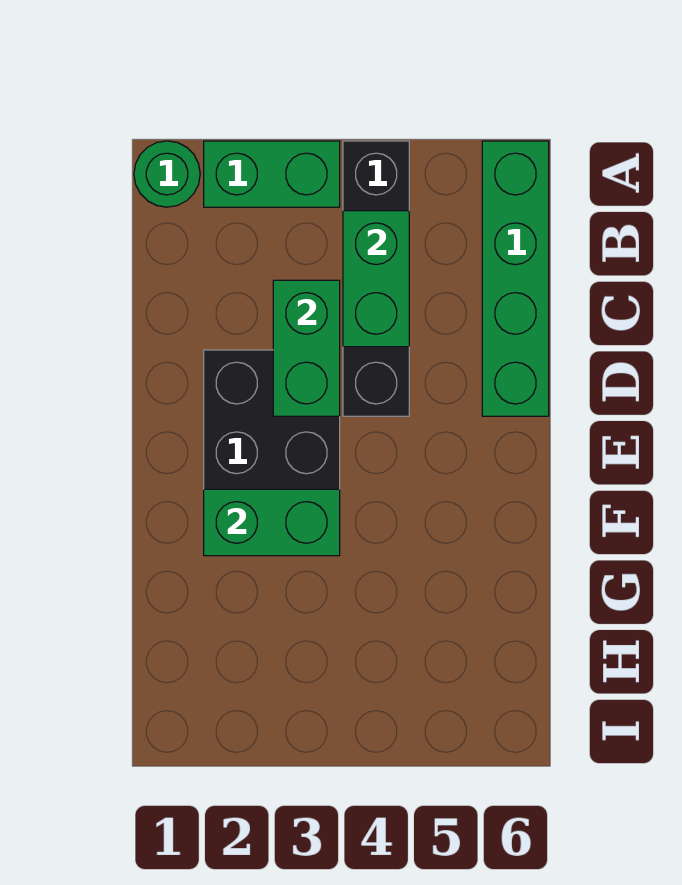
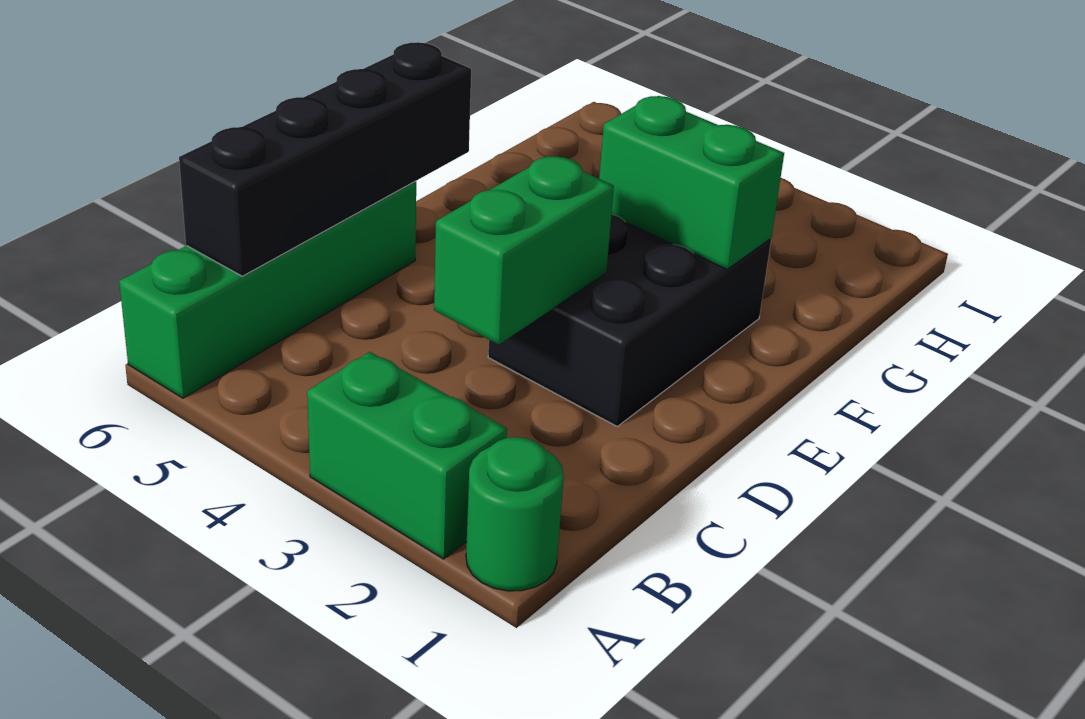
black 1x4 brick [343,141,409,416] -> black 1x4 brick moved to [179,42,471,276]
green 1x2 brick [343,211,409,347] -> none

